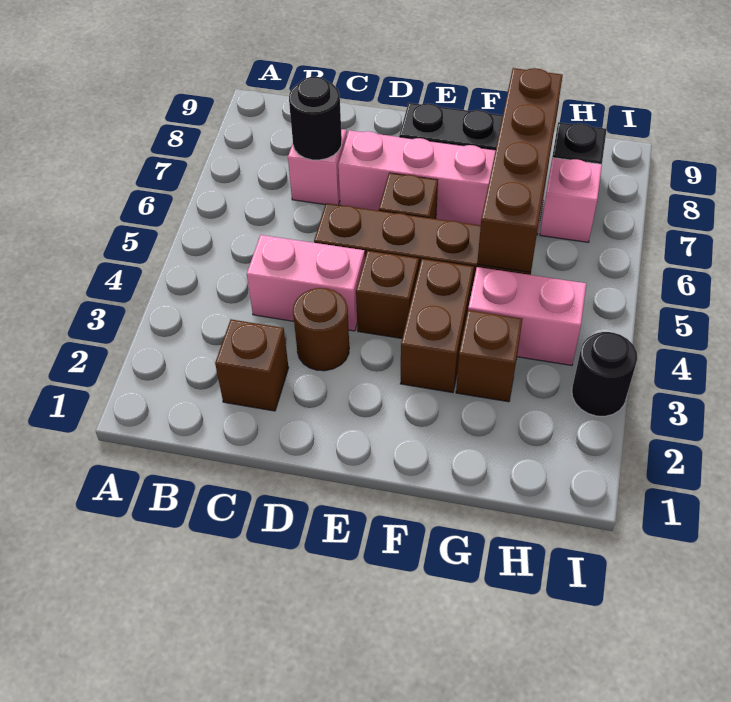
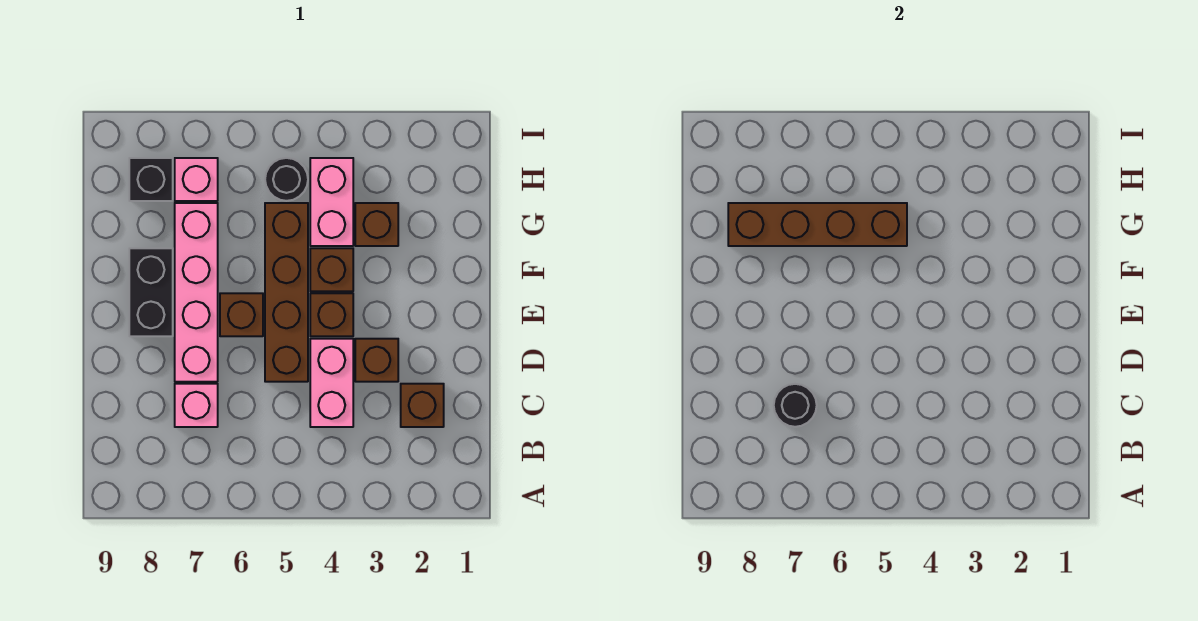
brown 1x1 round brick [293,288,349,371] -> brown 1x1 brick [355,339,398,382]
brown 1x2 brick [401,259,474,393] -> brown 1x1 brick [310,248,353,291]
black 1x1 round brick [572,332,637,416] -> black 1x1 round brick moved to [265,158,308,201]

